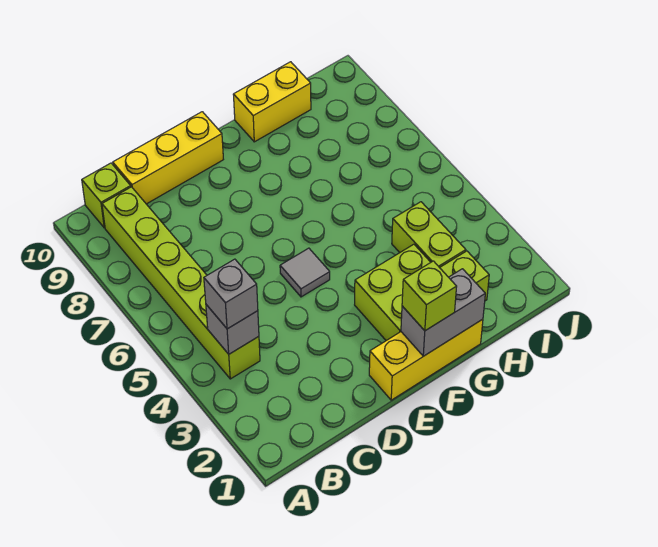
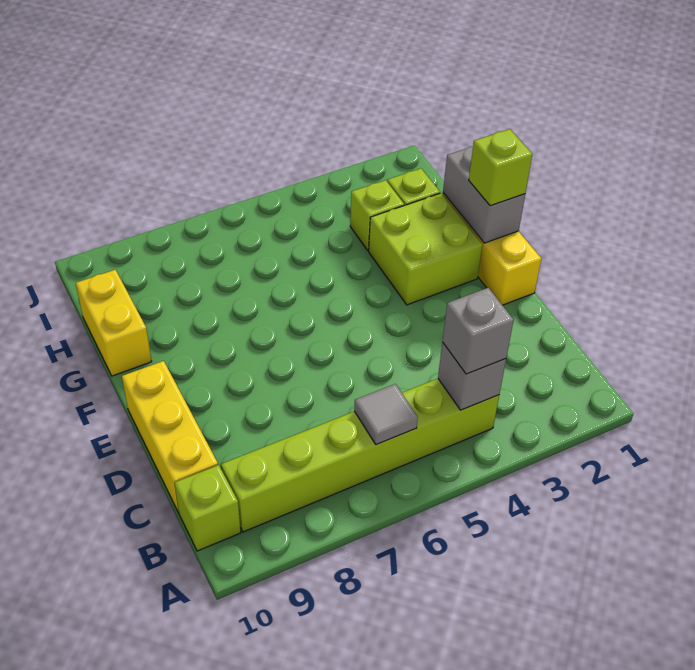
grey 1x1 tile [280,248,330,297] -> grey 1x1 tile moved to [354,384,418,445]
lime 1x2 brick [392,202,466,268] -> lime 1x1 brick [350,180,404,251]

